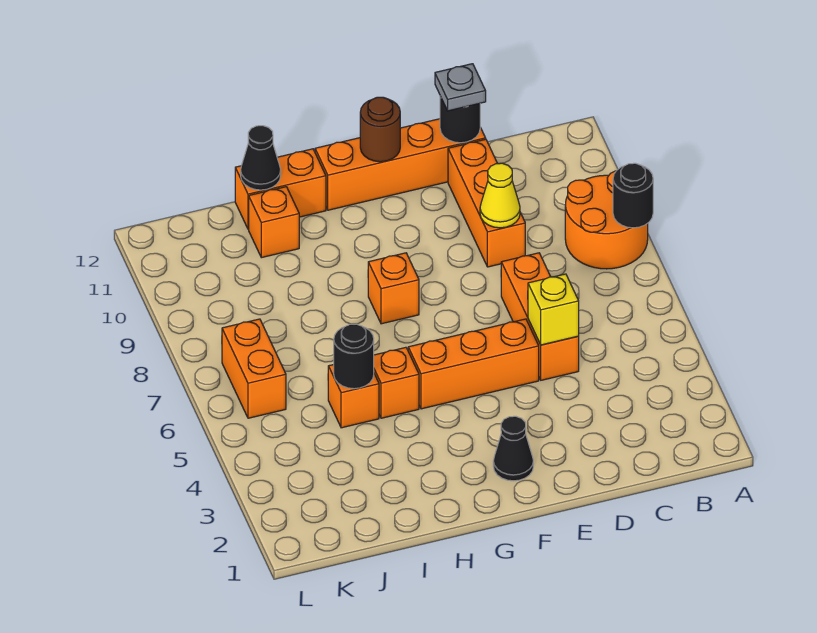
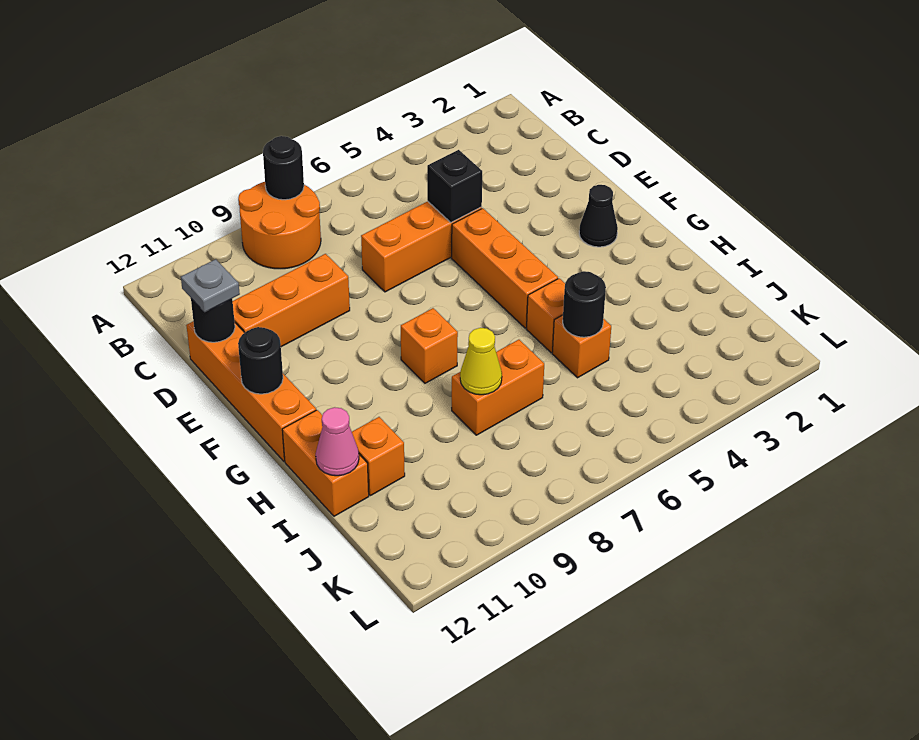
yellow 1x1 brick [528,274,579,345] -> black 1x1 brick [427,150,482,223]
yellow 1x1 cone [480,163,520,228] -> yellow 1x1 cone moved to [460,328,502,395]
brown 1x1 round brick [360,97,400,162] -> black 1x1 round brick [238,327,283,394]
black 1x1 cone [241,126,281,190] -> pink 1x1 cone [316,407,359,476]
orange 1x2 brick [222,319,286,418] -> orange 1x2 brick moved to [452,340,544,435]

